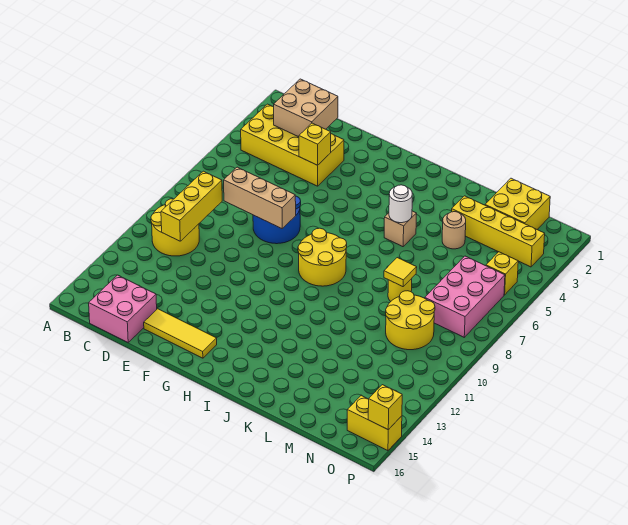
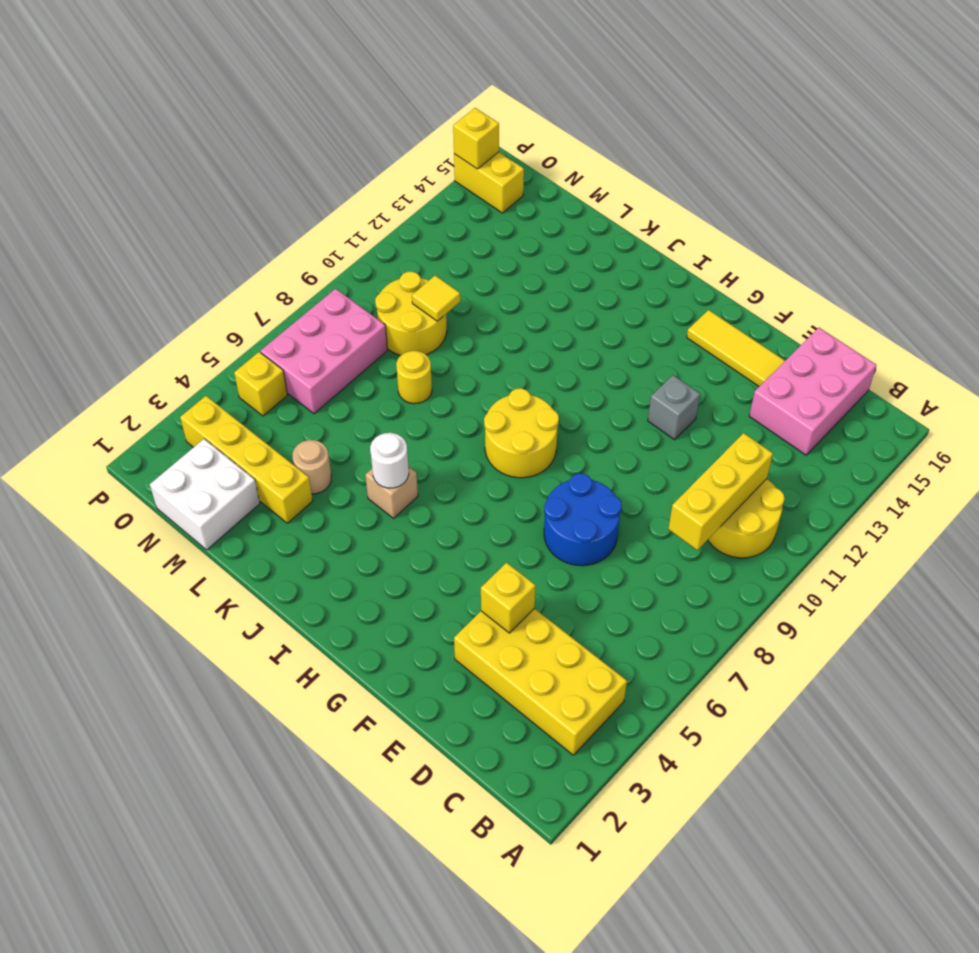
tan 2x2 brick [274,79,338,137] -> none
pink 2x2 brick [89,275,157,342] -> pink 2x3 brick [749,328,876,455]
tan 1x3 brick [224,167,296,228] -> none
none -> grey 1x1 brick [648,375,700,440]
yellow 1x1 tile [384,258,417,287] -> yellow 1x1 tile moved to [412,275,460,321]
yellow 2x2 brick [485,178,550,229] -> white 2x2 brick [150,439,260,550]

